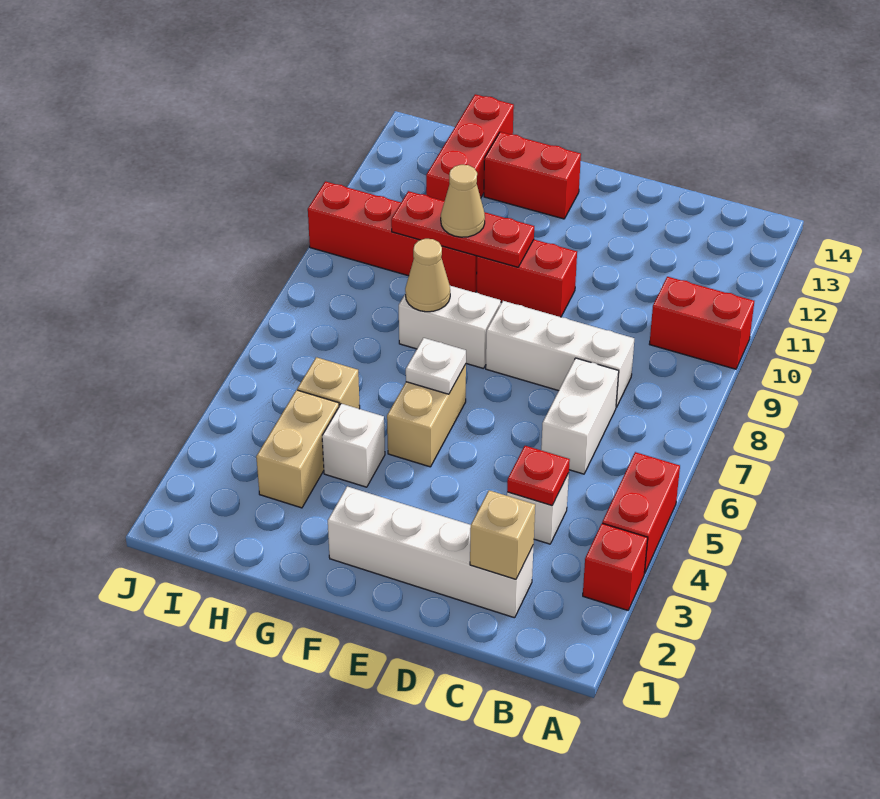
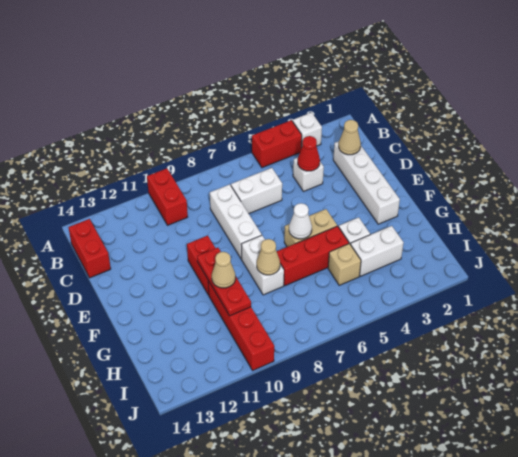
red 1x1 brick [583,523,648,610] -> white 1x1 brick [293,113,322,148]
tan 1x1 brick [470,490,535,579] -> tan 1x1 cone [339,120,361,155]
red 1x1 plate [507,446,570,505] -> red 1x1 cone [298,136,320,171]
white 1x1 plate [406,338,466,394] -> white 1x1 cone [289,203,312,239]
red 1x2 brick [484,132,581,219] -> red 1x2 brick moved to [68,219,111,278]
tan 1x2 brick [256,390,339,508] -> white 1x2 brick [351,226,404,276]
red 1x3 brick [426,94,514,201] -> red 1x3 brick moved to [277,226,349,286]

